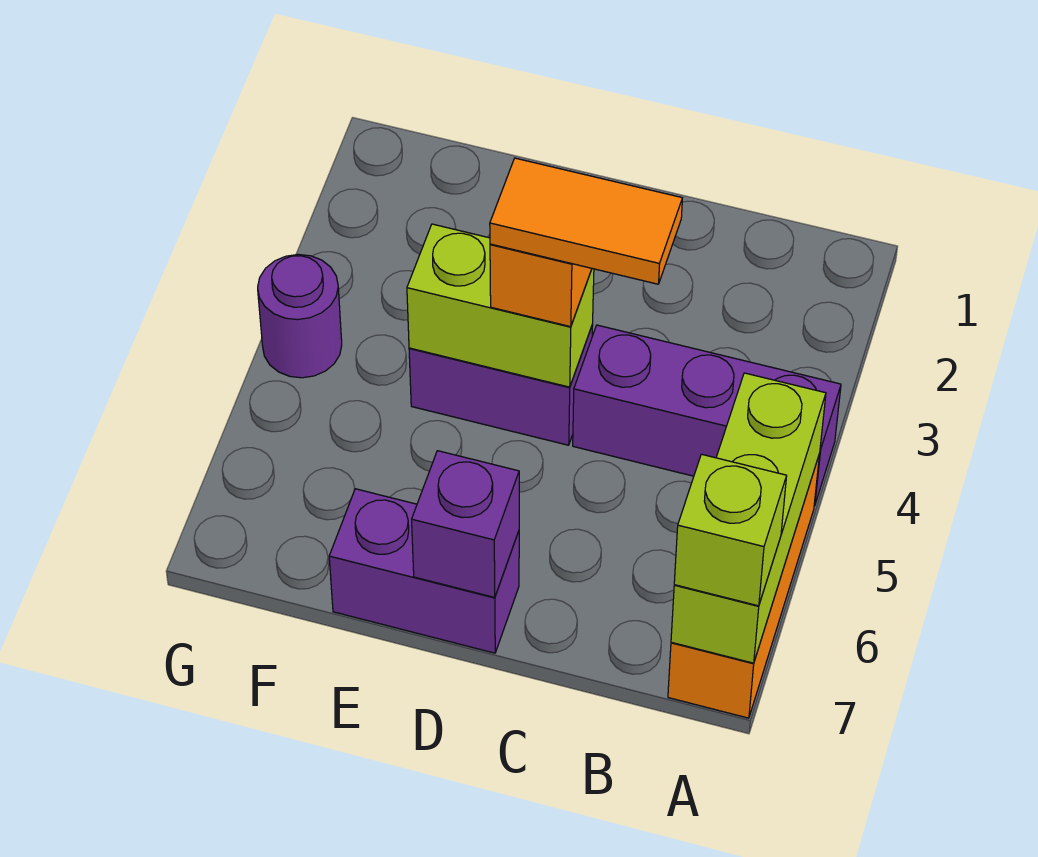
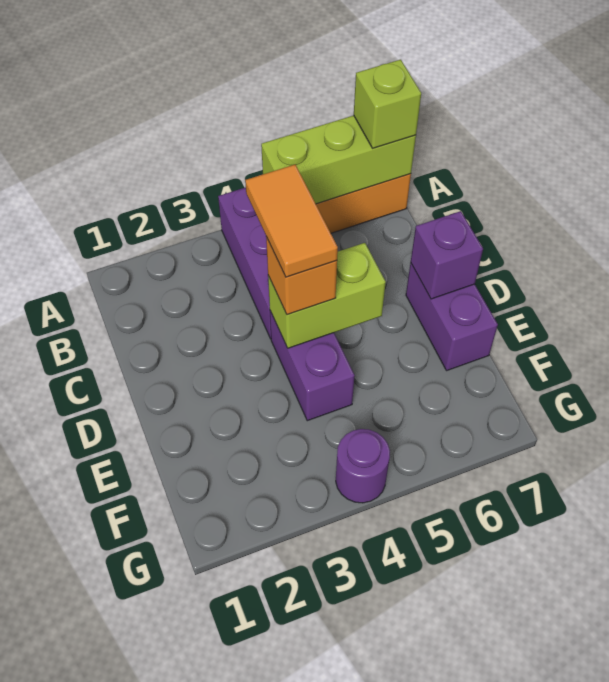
lime 1x2 brick [407,224,594,387] -> lime 1x2 brick turned to [268,243,386,348]

